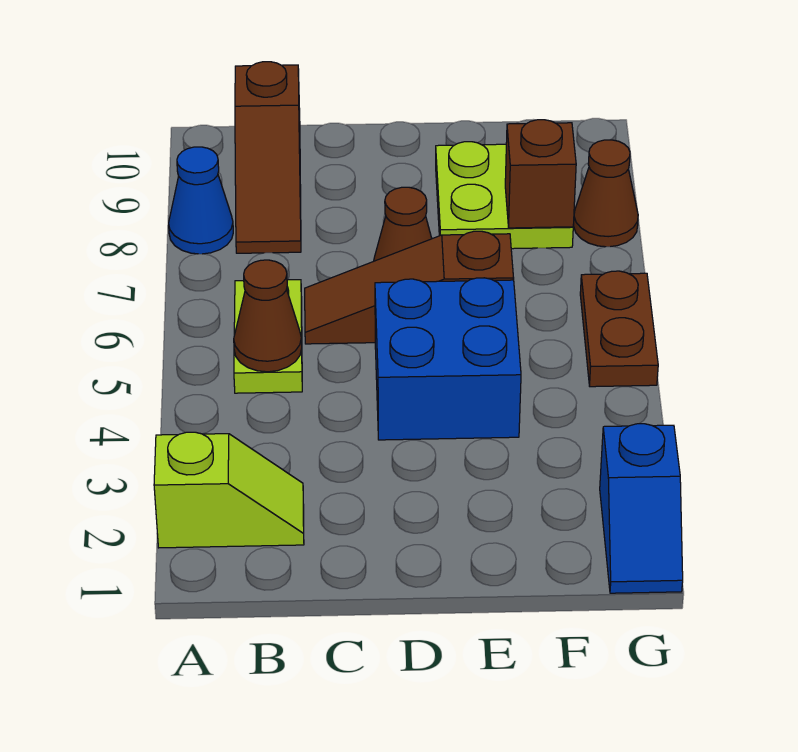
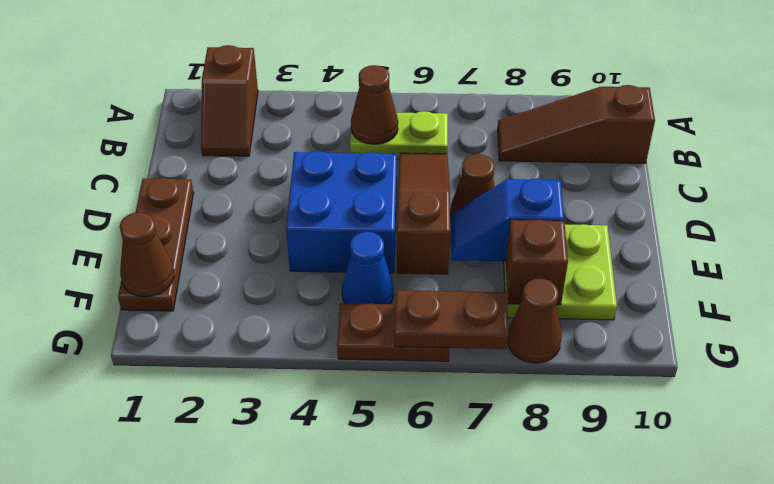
lime 1x2 slope [154,432,304,548] -> brown 1x2 slope [201,45,258,156]
blue 1x1 cone [169,147,233,254] -> blue 1x1 cone moved to [342,232,394,304]
none -> brown 1x3 plate [118,178,194,311]
none -> brown 1x1 cone [120,212,174,297]
blue 1x2 slope [600,424,683,593] -> blue 1x2 slope moved to [451,179,564,261]
none -> brown 1x2 plate [395,290,509,349]

